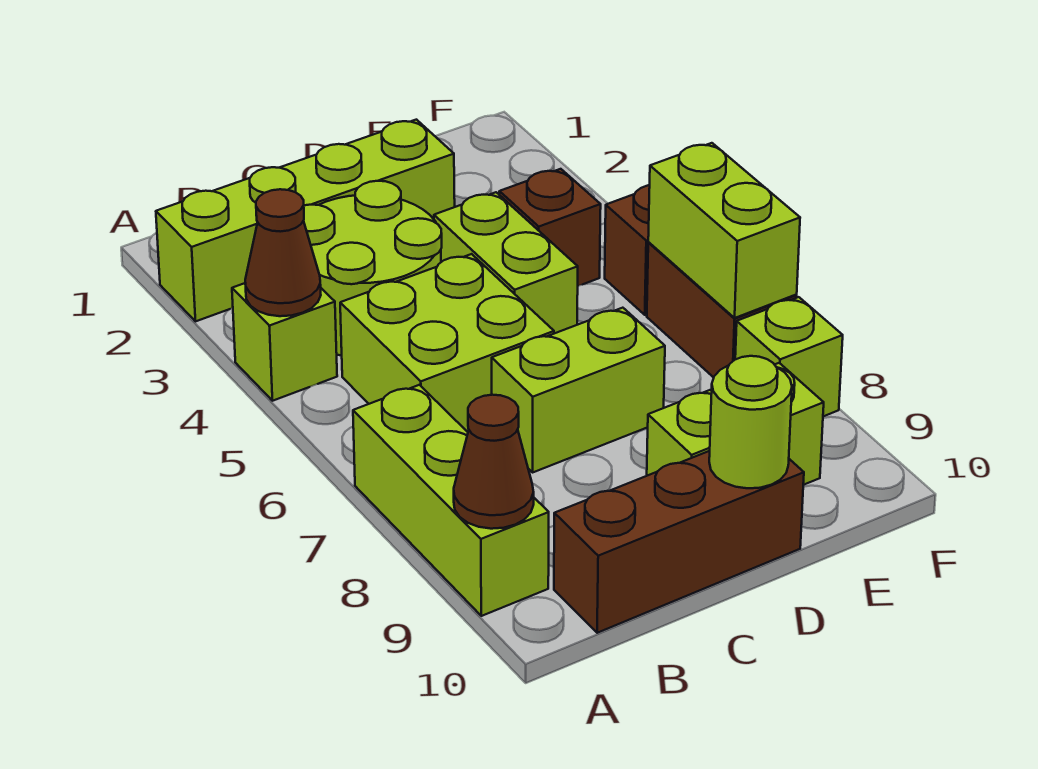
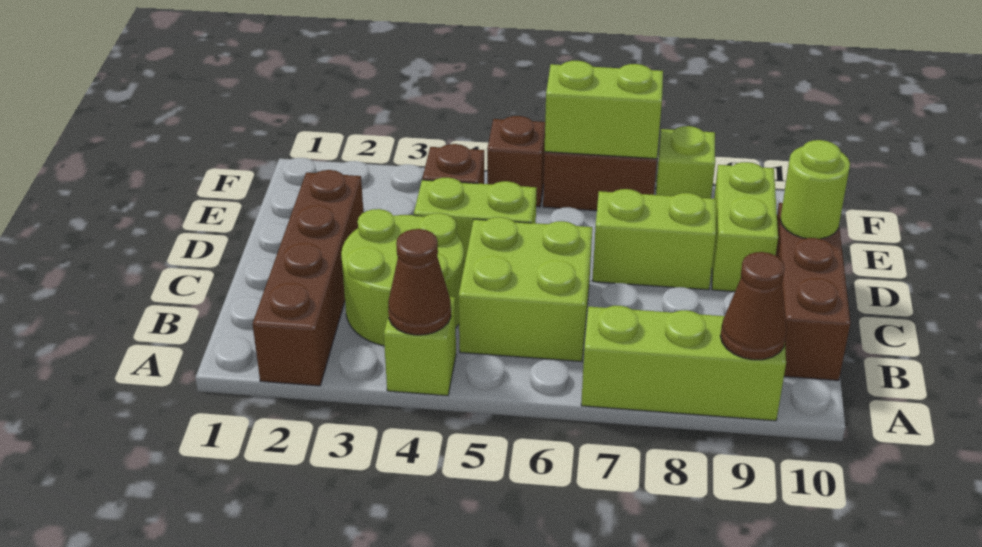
lime 1x4 brick [156,120,455,321] -> brown 1x4 brick [253,170,364,386]
lime 1x2 brick [492,308,665,472] -> lime 1x2 brick turned to [592,189,716,290]

